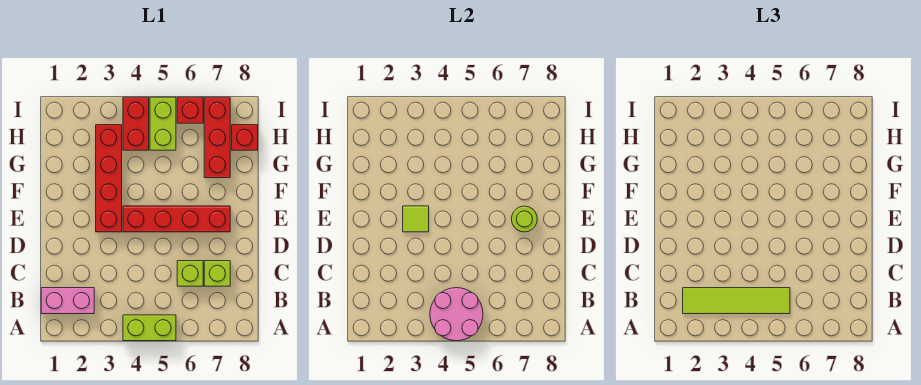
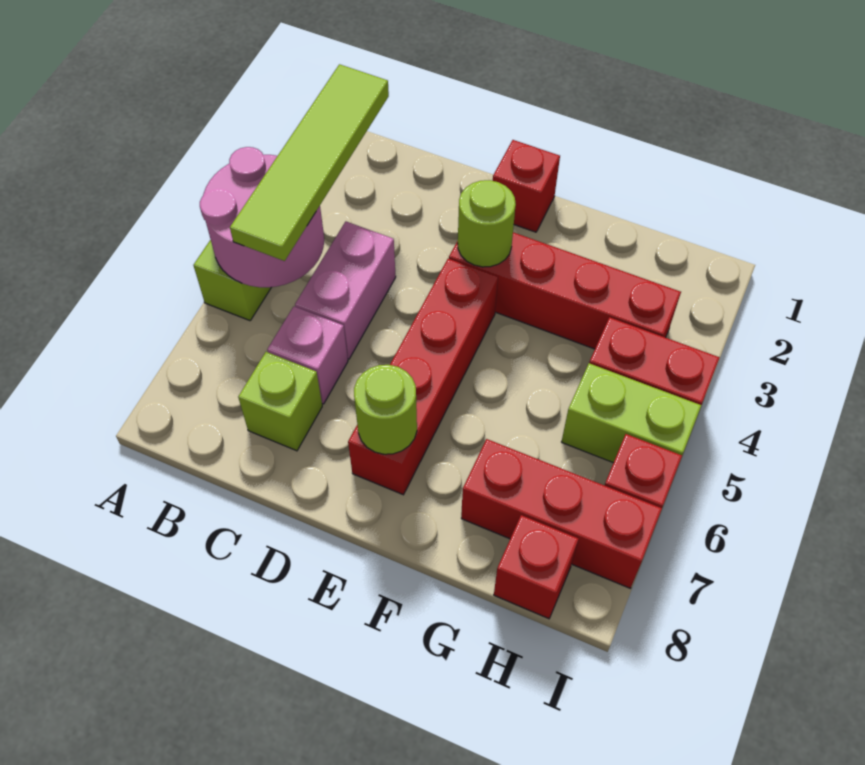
pink 1x2 brick [41,288,94,314] -> pink 1x2 brick moved to [295,222,396,359]
lime 1x1 brick [177,261,203,286] -> pink 1x1 brick [267,306,348,404]
none -> red 1x1 brick [493,140,560,232]
lime 1x1 tile [403,206,429,232] -> lime 1x1 round brick [458,180,516,267]

